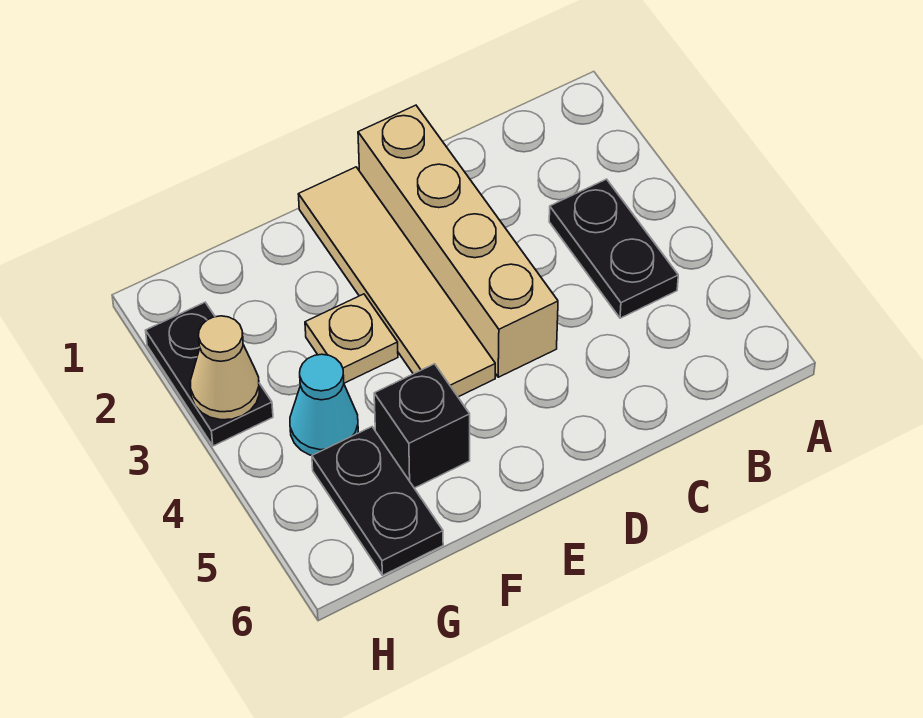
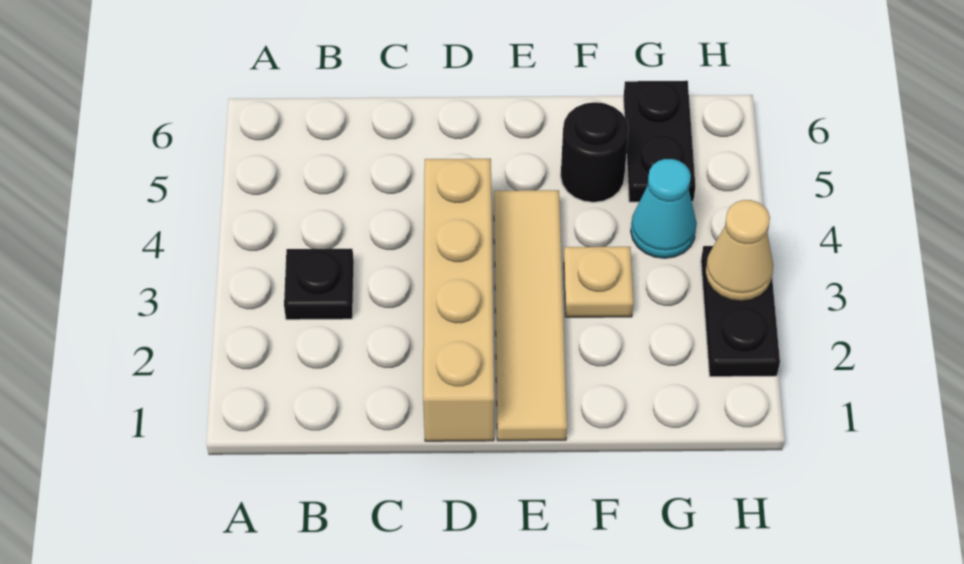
black 1x2 plate [549,179,678,318] -> black 1x1 plate [284,249,354,320]
black 1x1 brick [374,364,470,488] -> black 1x1 round brick [561,102,629,202]

